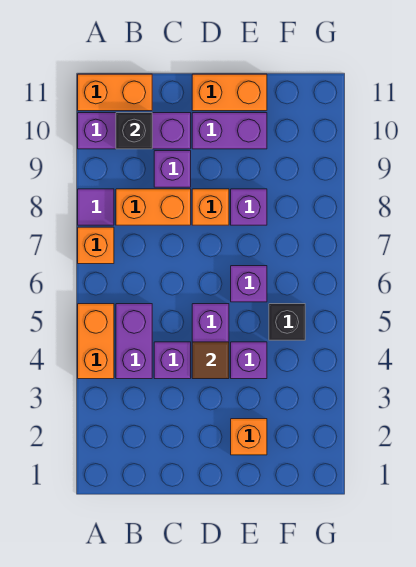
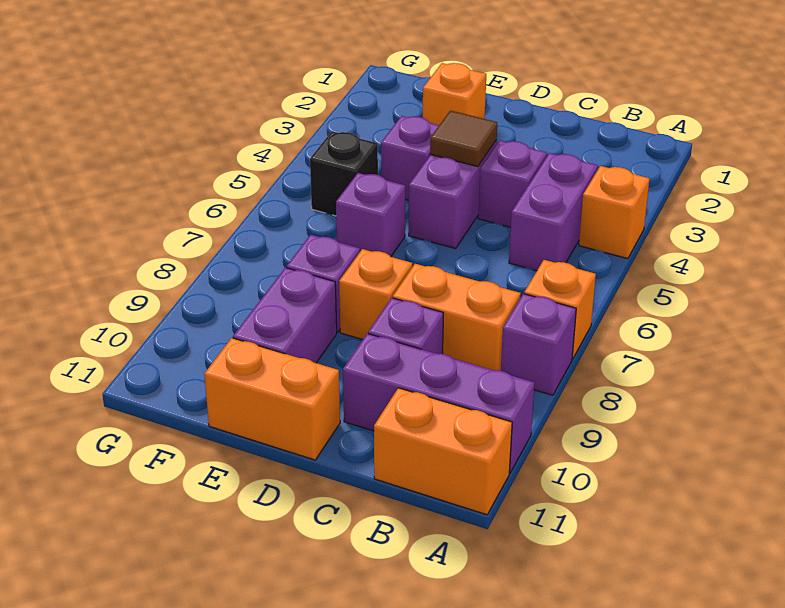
orange 1x2 brick [78,304,114,379] -> orange 1x1 brick [579,166,650,259]
purple 1x1 tile [78,189,114,225] -> purple 1x1 brick [501,294,576,395]
black 1x1 brick [116,113,152,149] -> none
purple 1x2 brick [192,113,267,149] -> purple 1x2 brick turned to [233,268,337,363]

